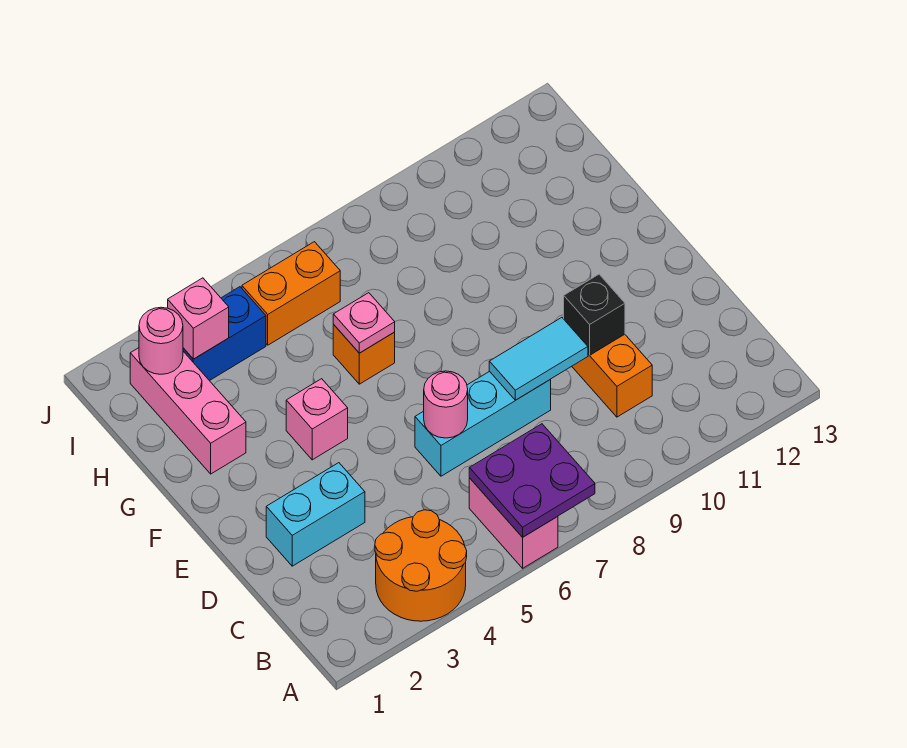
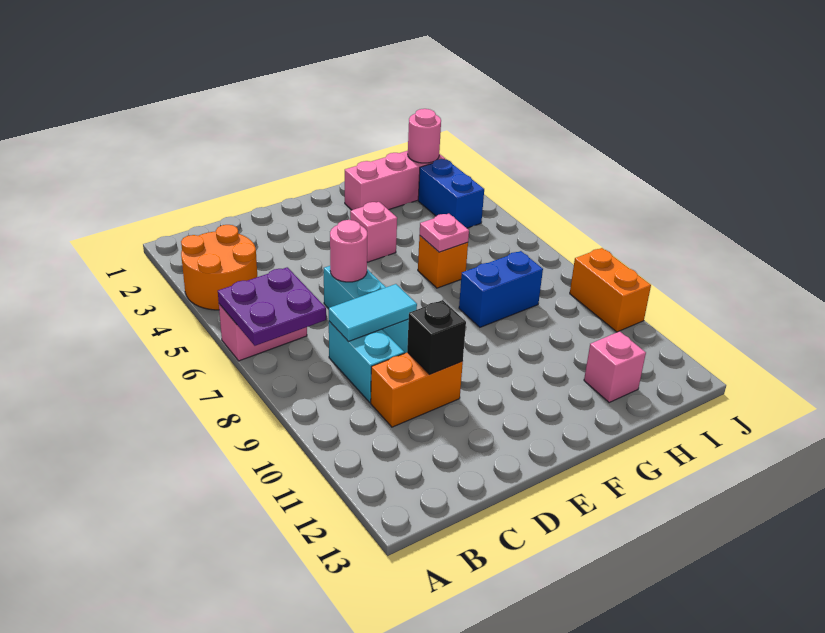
cyan 1x2 brick [266,463,365,566] -> cyan 1x2 brick moved to [329,321,404,402]
cyan 1x2 tile [489,318,588,400] -> cyan 1x2 tile turned to [329,284,417,342]
none -> blue 1x2 brick [459,251,543,327]
pink 1x1 brick [168,278,229,359] -> pink 1x1 brick moved to [584,331,646,403]
orange 1x2 brick [242,242,340,345] -> orange 1x2 brick moved to [570,248,651,332]

